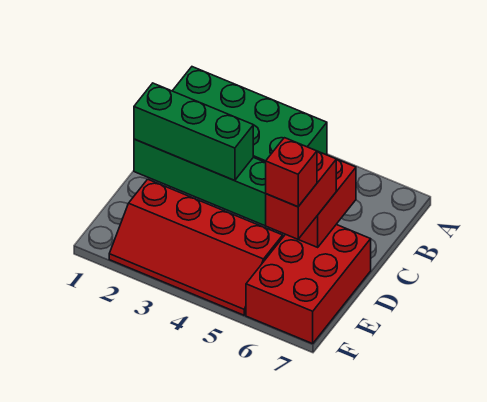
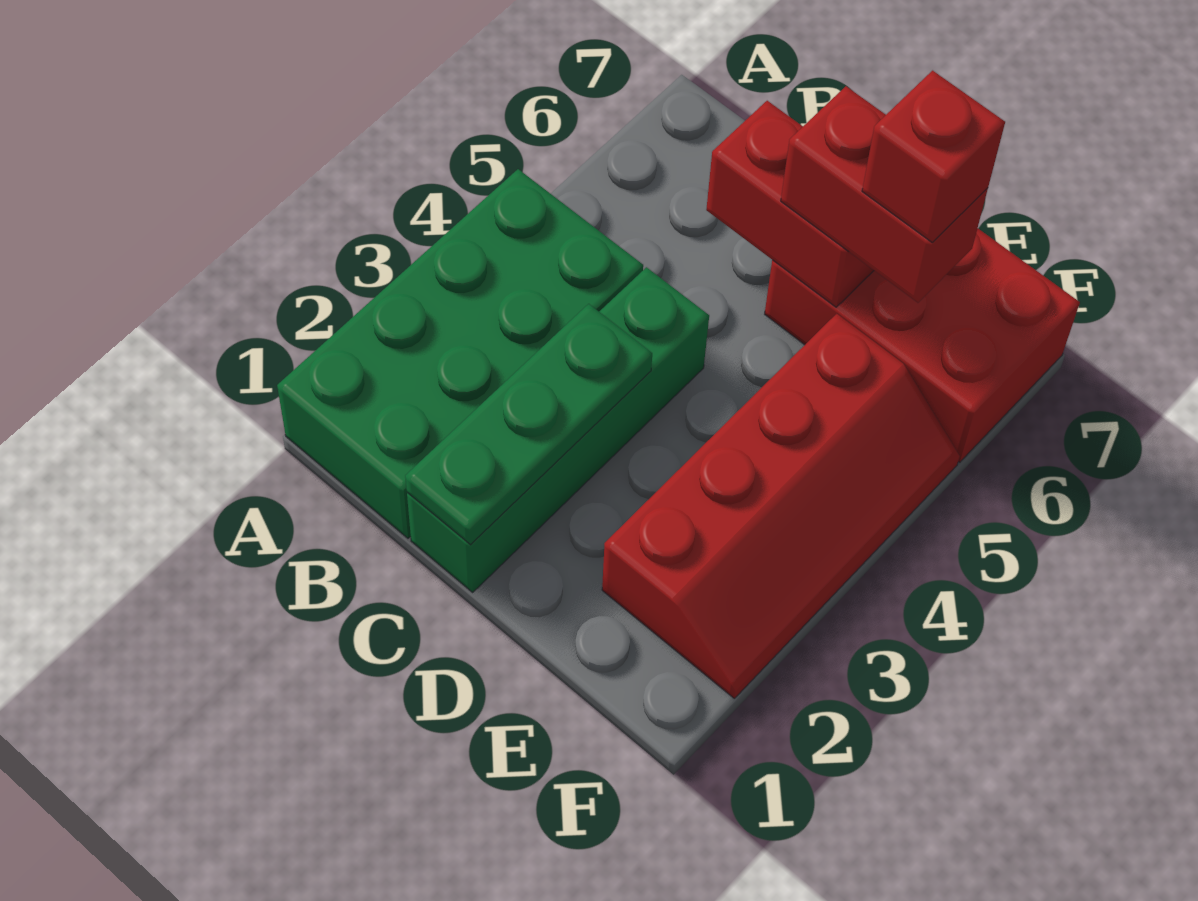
green 1x3 brick [134,83,253,181] -> green 1x3 plate [405,304,652,545]

